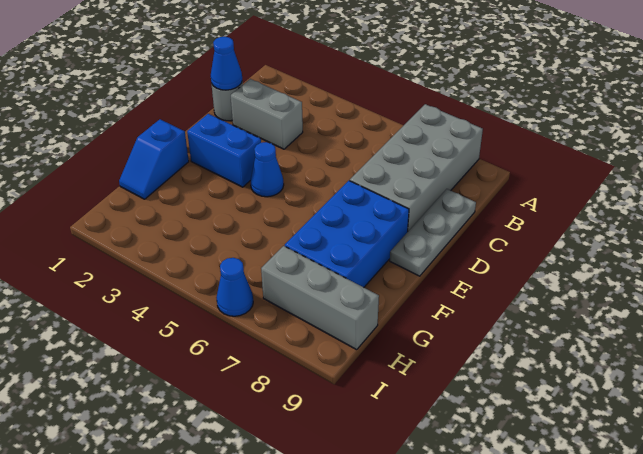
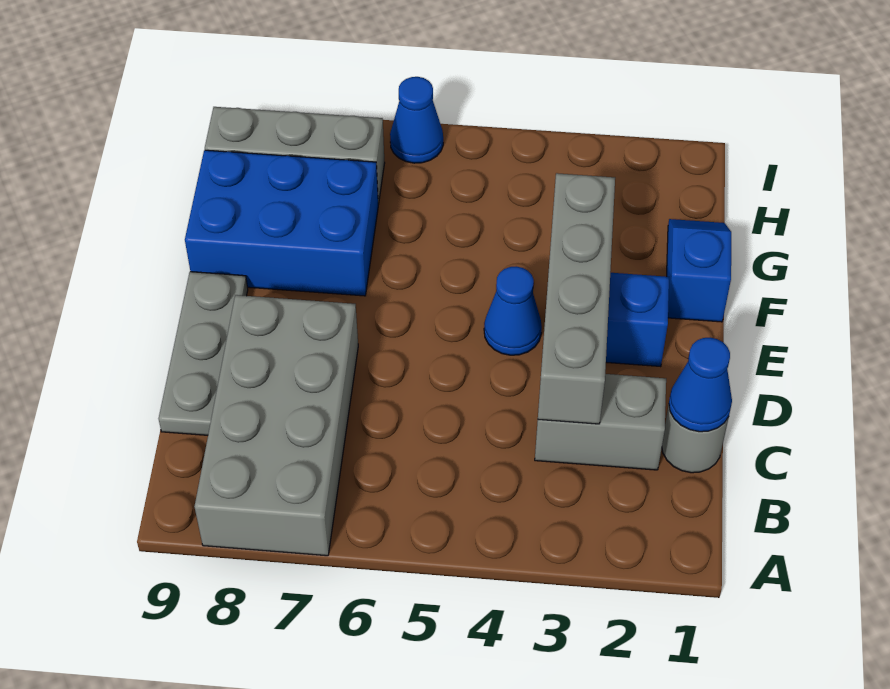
none -> grey 1x4 brick [538,173,615,424]
blue 2x3 brick [285,181,409,287] -> blue 2x3 brick turned to [185,150,378,296]

